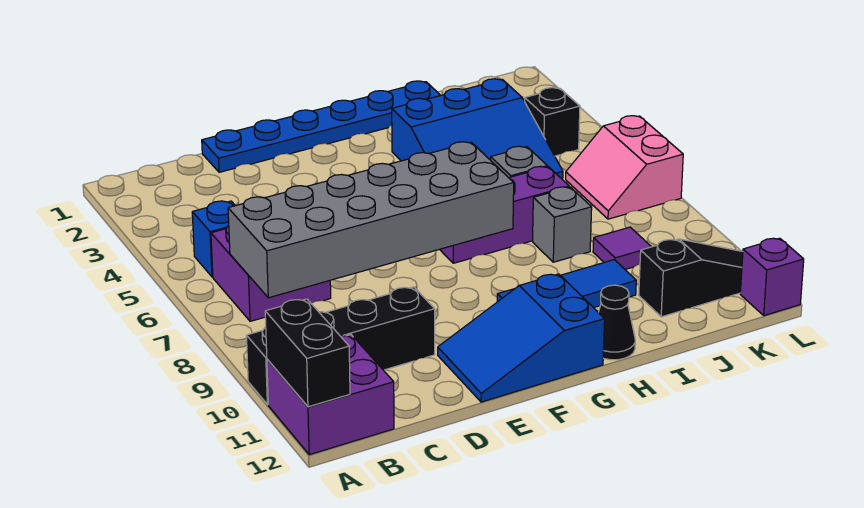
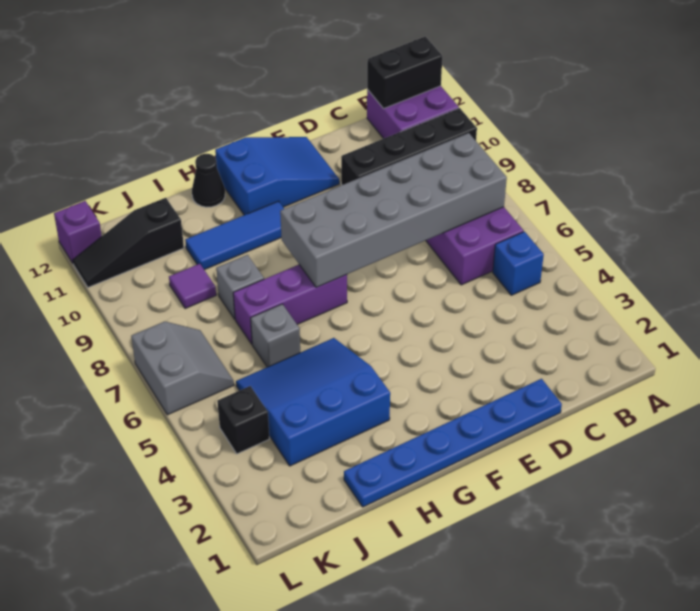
black 1x2 brick [265,299,350,407] -> black 1x2 brick turned to [367,37,442,109]
pink 2x2 slope [566,116,683,219] -> grey 2x2 slope [131,321,234,415]

